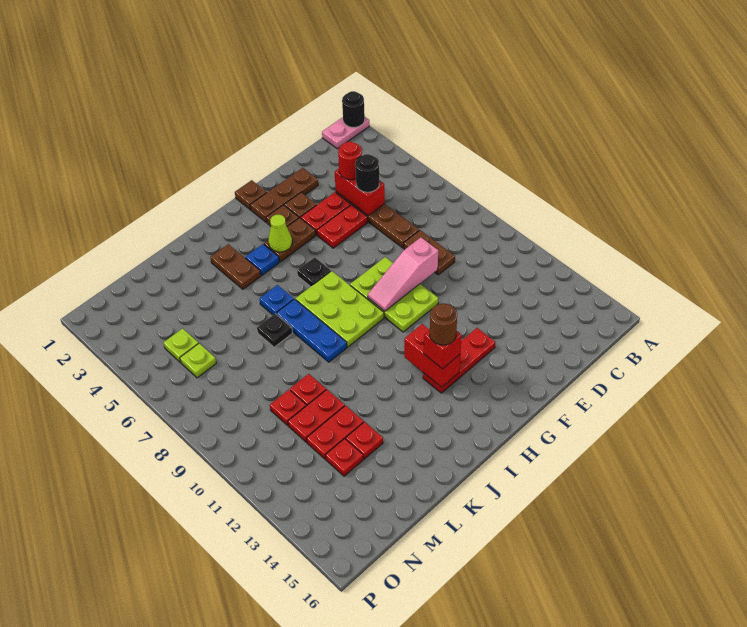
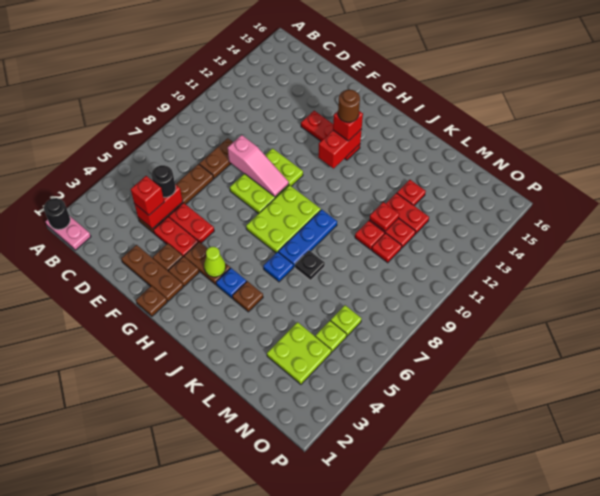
red 1x1 round brick [338,142,362,180] -> red 1x1 brick [131,176,164,215]
black 1x1 plate [297,257,331,287] -> none
brown 1x2 plate [210,244,261,289] -> brown 1x1 plate [232,281,263,312]
none -> lime 2x2 plate [267,322,331,384]
red 1x1 plate [325,439,363,476] -> red 1x1 plate moved to [369,202,399,231]

